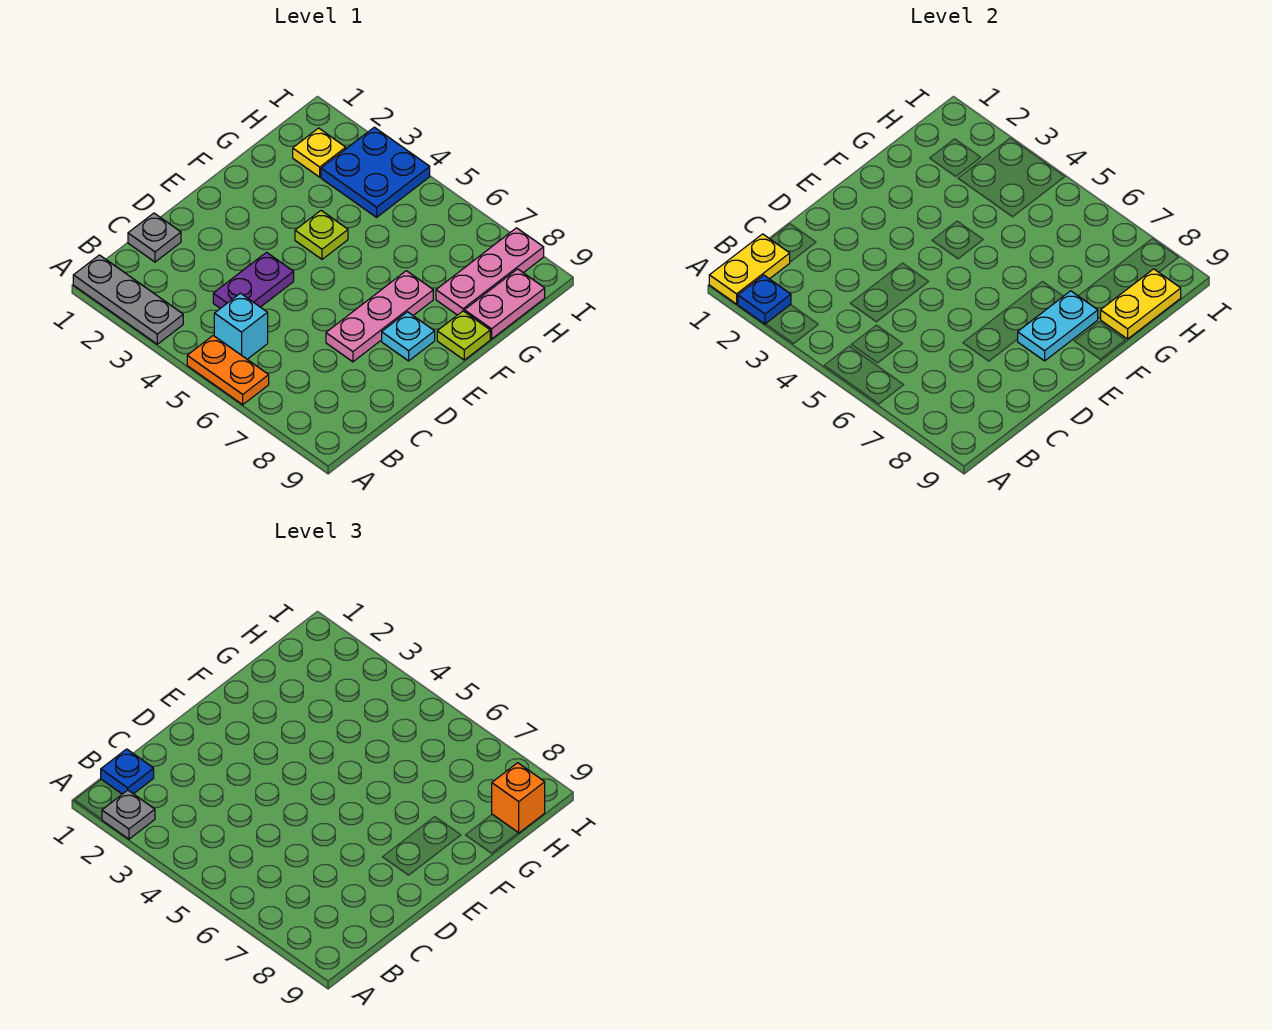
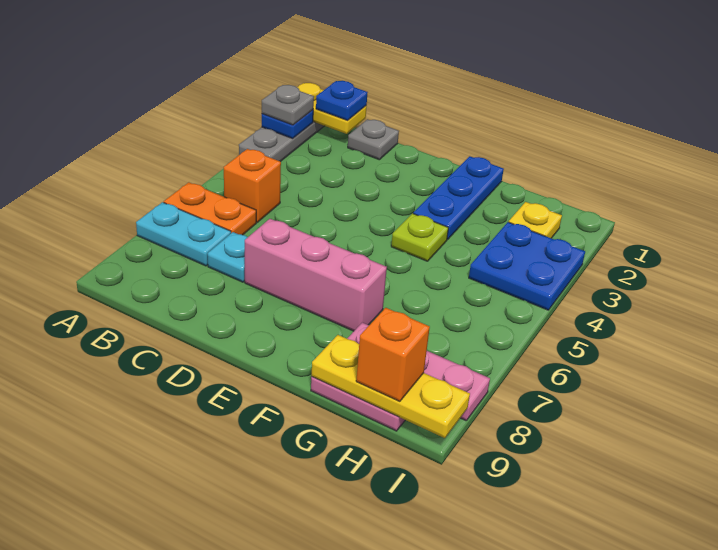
orange 1x2 plate [187,336,269,405] -> orange 1x2 plate turned to [164,182,256,235]
cyan 1x1 brick [214,293,268,359] -> orange 1x1 brick [224,149,281,222]
purple 1x2 plate [213,252,294,308] -> none
pink 1x3 plate [326,271,433,362] -> pink 1x3 brick [245,219,387,331]
cyan 1x1 plate [382,312,435,361] -> cyan 1x1 plate moved to [208,232,248,282]
cyan 1x2 plate [1018,291,1098,361] -> cyan 1x2 plate moved to [136,202,231,266]
none -> blue 1x3 plate [413,156,504,239]
lime 1x1 plate [437,311,490,360] -> none
yellow 1x2 plate [1101,269,1181,339] -> yellow 1x3 plate [312,335,470,438]

